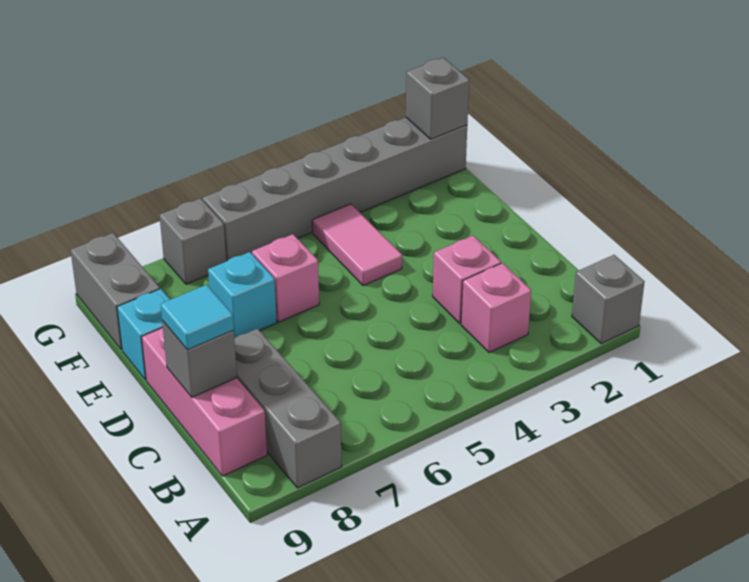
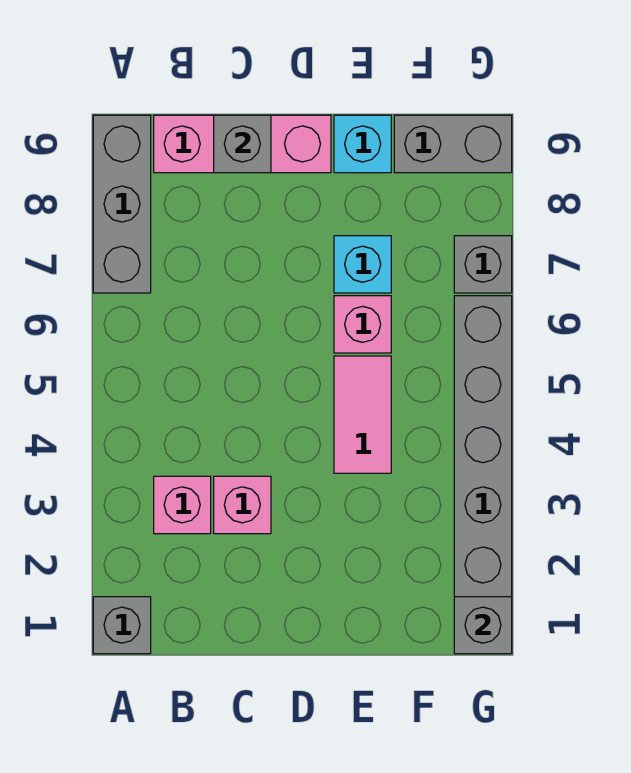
grey 1x3 brick [234,329,342,488] -> grey 1x3 brick turned to [93,115,151,293]
cyan 1x1 tile [160,285,234,350] -> none
pink 1x2 tile [312,204,402,286] -> pink 1x2 tile turned to [334,356,391,473]

